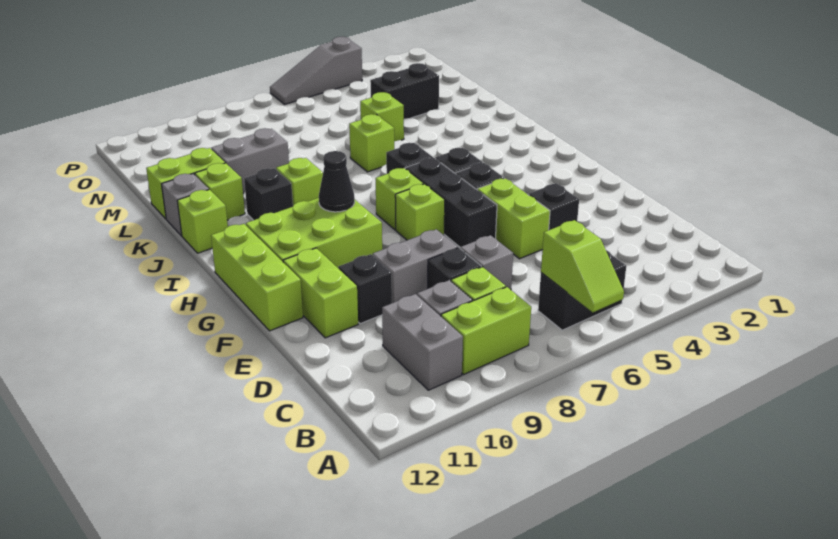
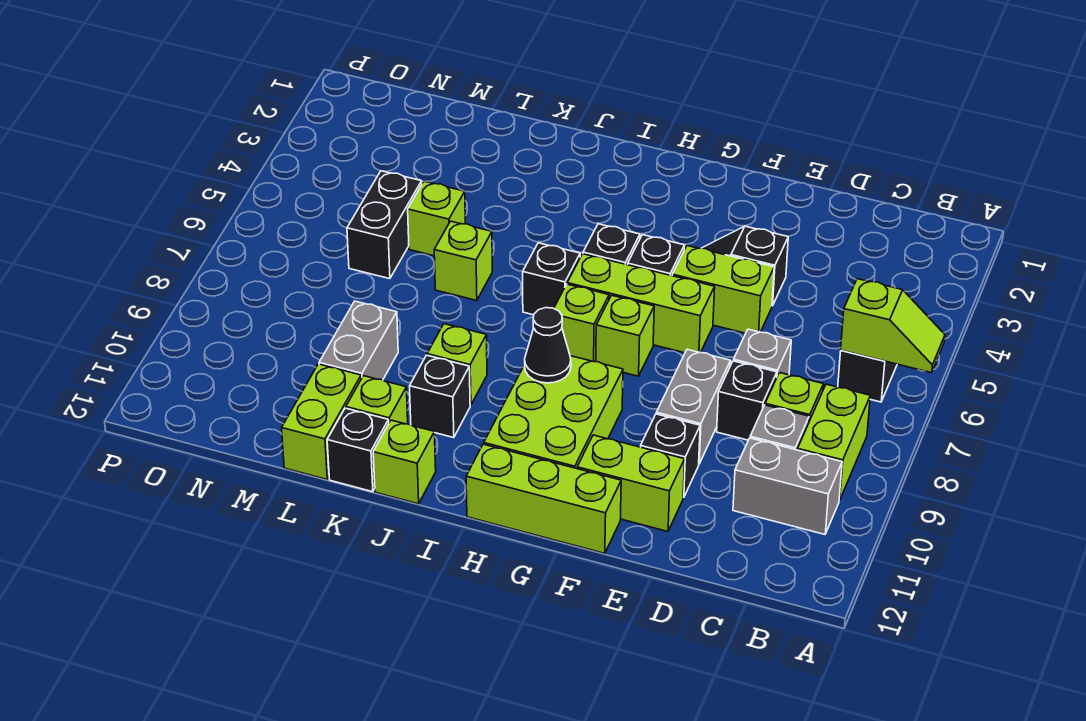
black 1x3 brick [406,158,497,247] -> lime 1x3 brick [567,254,715,353]
grey 1x1 brick [162,174,209,236] -> black 1x1 brick [327,408,389,492]
black 1x2 brick [370,63,439,119] -> black 1x2 brick moved to [347,171,422,279]
grey 1x3 slope [270,37,362,104] -> none

